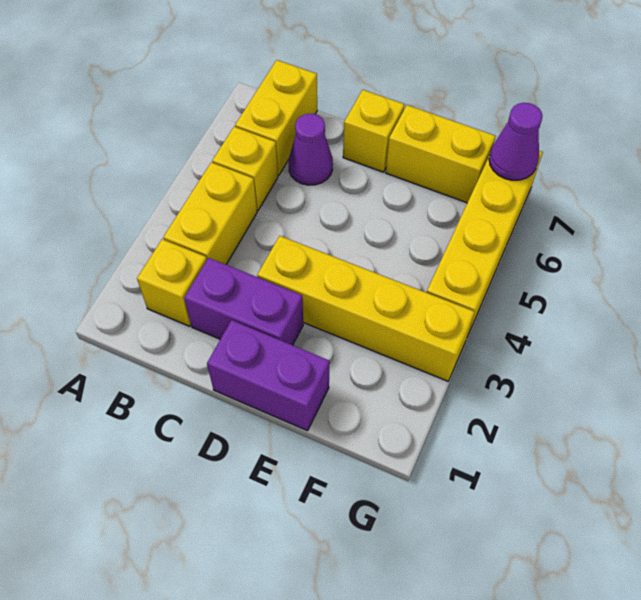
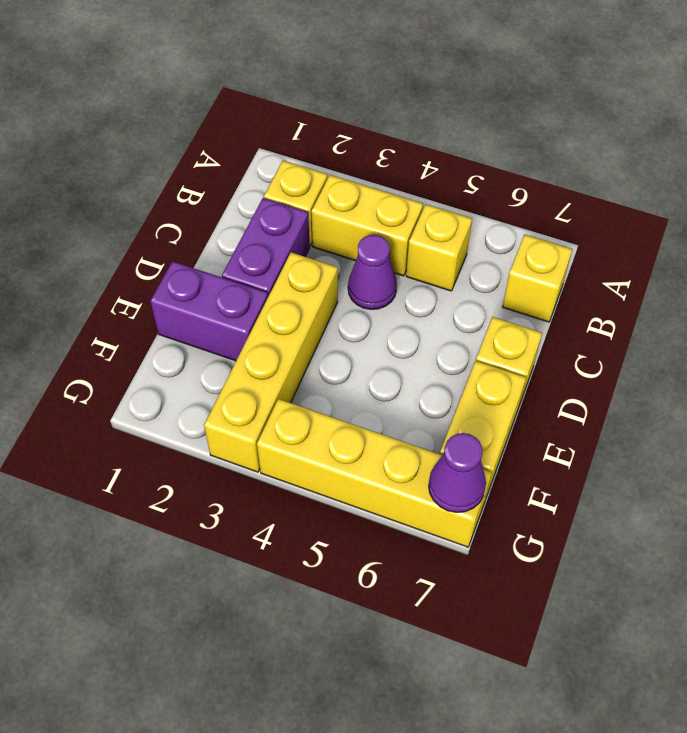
yellow 1x2 brick [235,60,317,175] -> yellow 1x1 brick [503,235,572,322]
purple 1x1 cone [288,114,333,185] -> purple 1x1 cone moved to [348,235,397,309]
purple 1x2 brick [207,320,330,431] -> purple 1x2 brick turned to [150,261,268,361]

